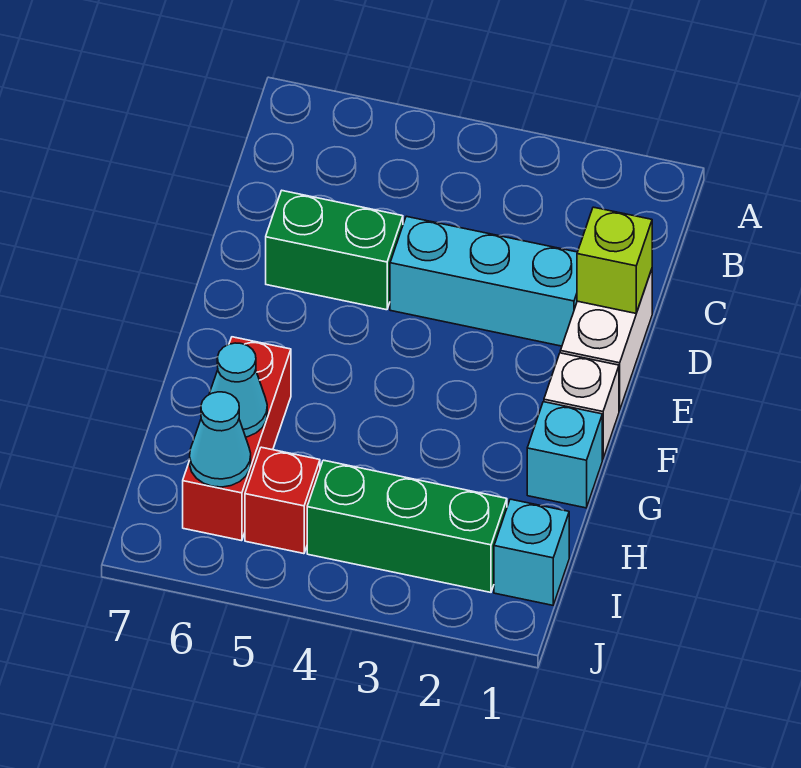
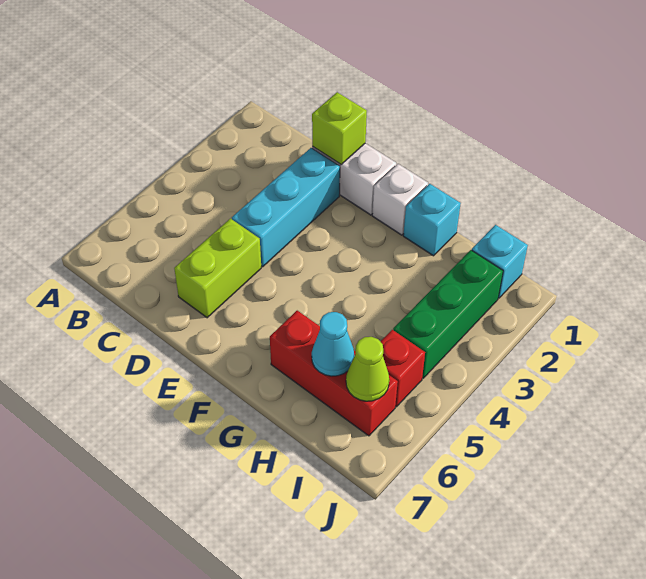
green 1x2 brick [266,191,403,310] -> lime 1x2 brick [174,219,261,318]
cyan 1x1 cone [190,392,251,487] -> lime 1x1 cone [346,337,389,401]

